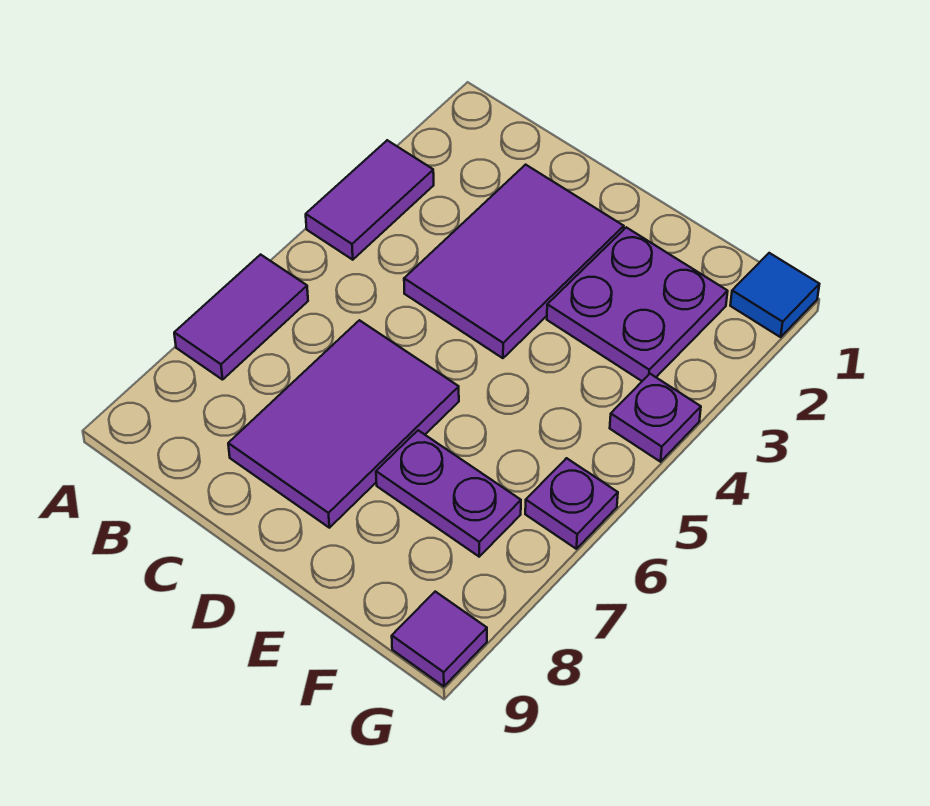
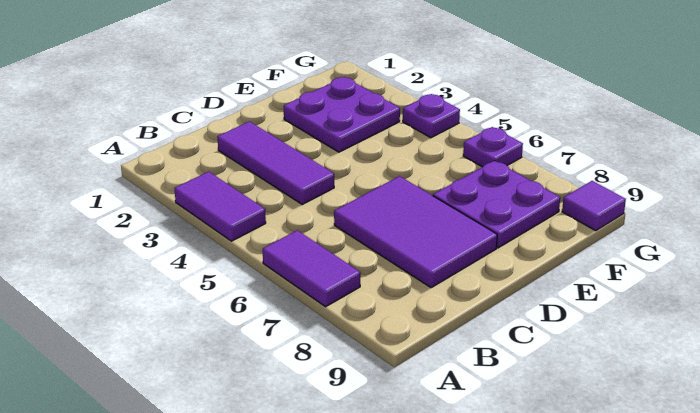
purple 2x3 tile [404,165,624,358] -> purple 1x3 tile [218,121,334,204]
purple 1x2 plate [376,430,521,557] -> purple 2x2 plate [433,161,560,248]
blue 1x1 tile [730,253,819,337] -> none

